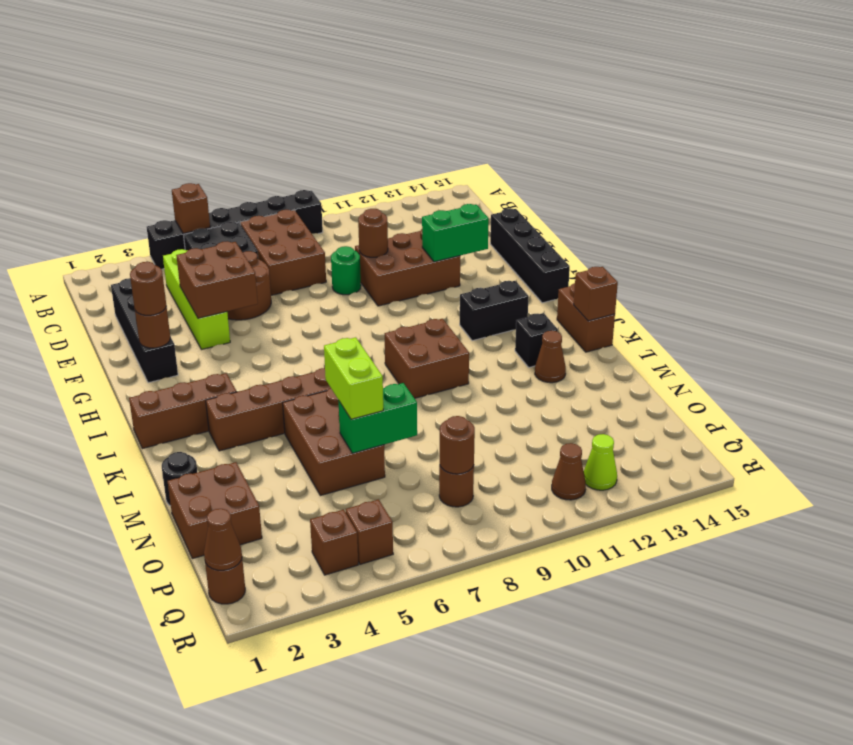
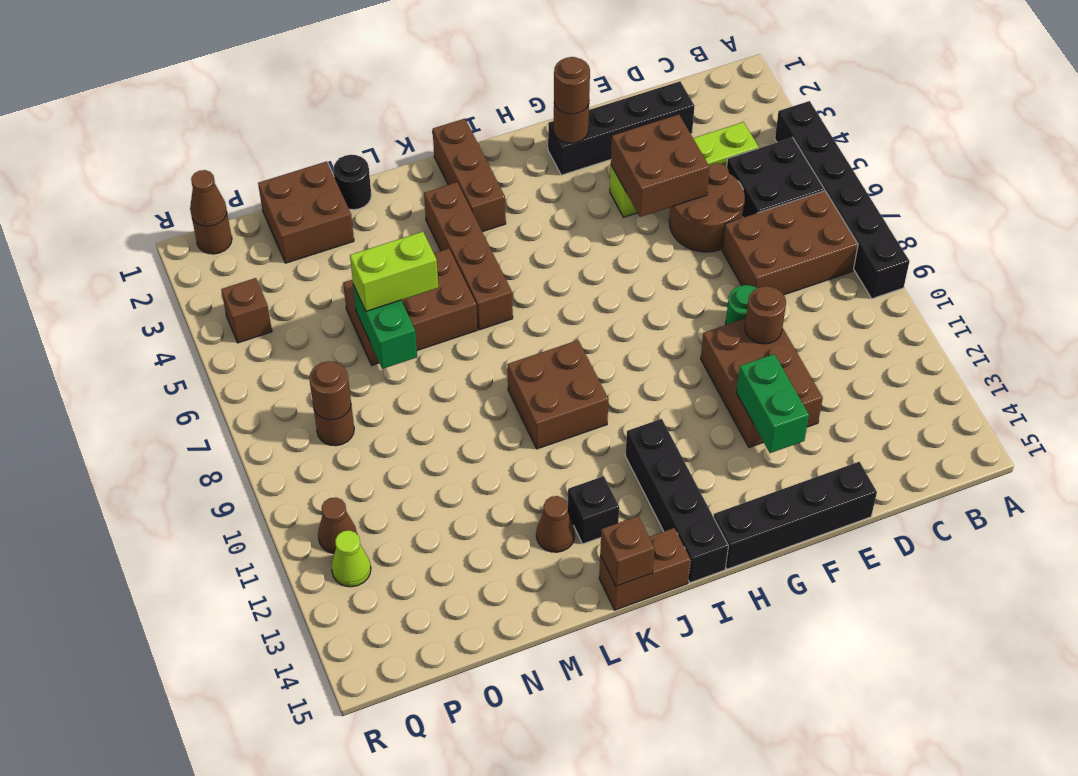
brown 1x1 brick [172,183,210,233] -> none
black 1x2 brick [460,281,529,341] -> black 1x4 brick [625,419,728,583]
brown 1x1 brick [346,499,393,564] -> none

